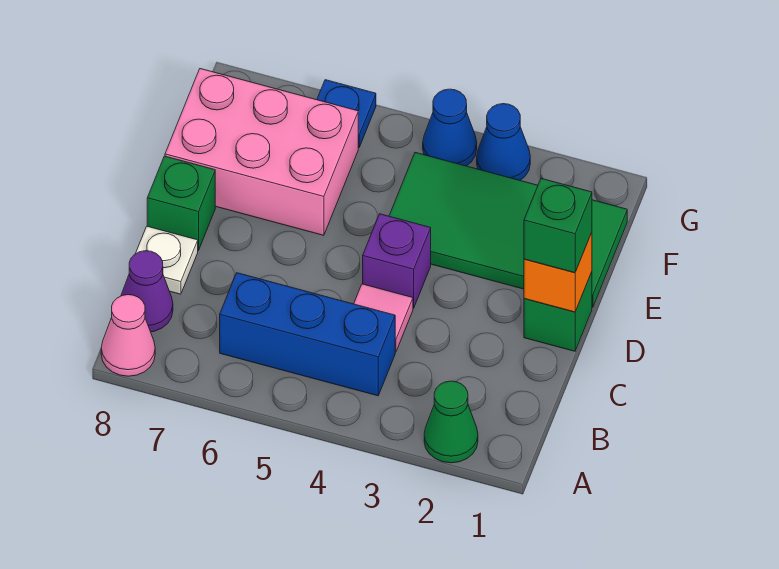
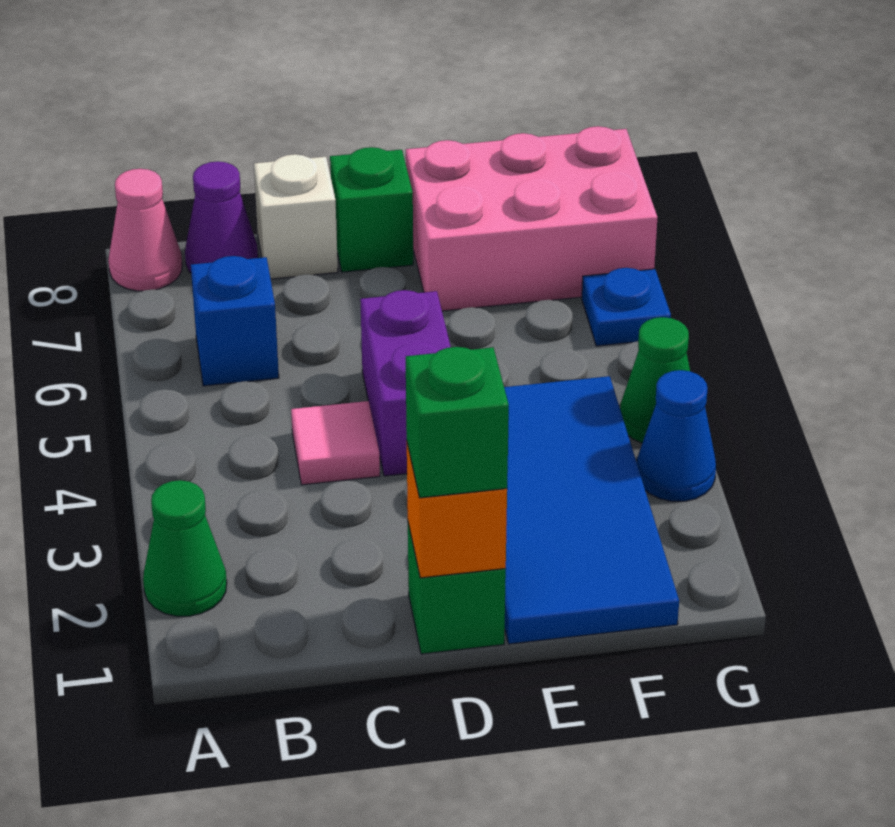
blue 1x3 brick [220,273,395,396] -> blue 1x1 brick [191,256,279,386]
white 1x1 plate [136,226,198,294] -> white 1x1 brick [254,154,338,279]
purple 1x1 brick [363,214,431,308] -> purple 1x2 brick [360,290,451,476]
green 2x4 tile [389,153,627,308] -> blue 2x4 tile [504,376,679,644]
pink 2x3 brick [165,69,358,235] -> pink 2x3 brick turned to [406,126,658,311]
blue 1x1 cone [423,89,477,166] -> green 1x1 cone [620,317,690,443]

